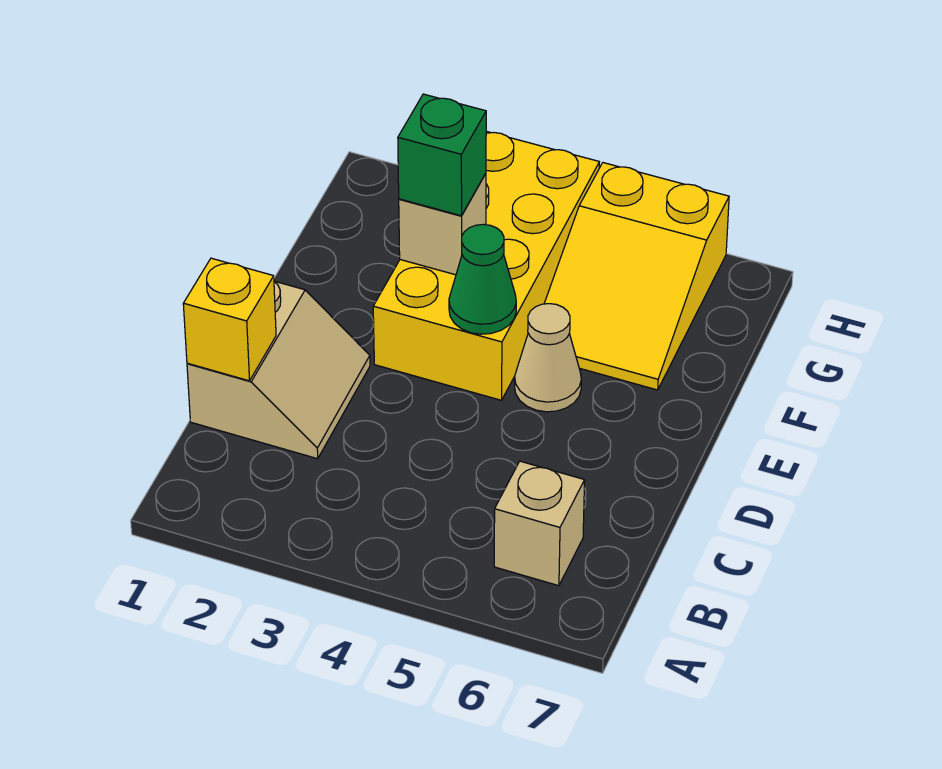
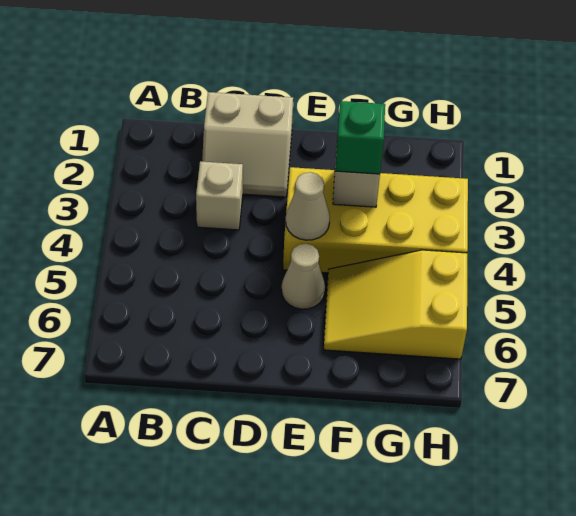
tan 1x1 brick [494,461,585,586] -> tan 1x1 brick moved to [196,161,243,230]
yellow 1x1 brick [183,258,276,381] -> none
green 1x1 cone [449,224,516,334] -> tan 1x1 cone [286,172,330,240]

